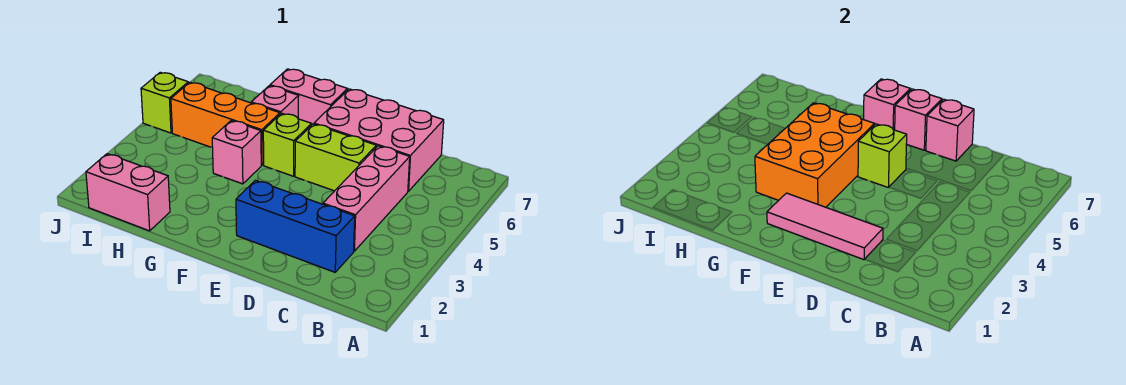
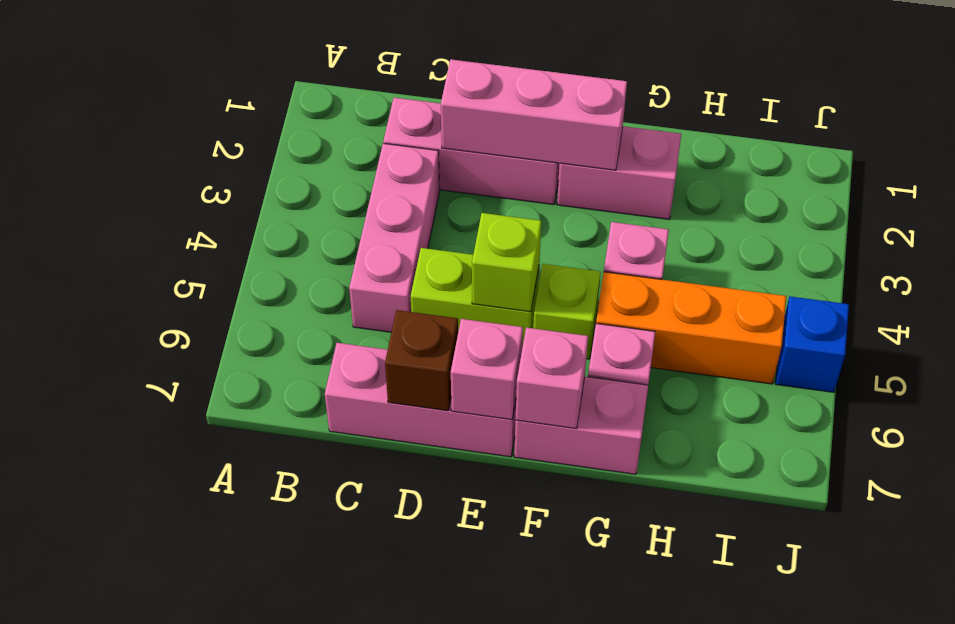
blue 1x3 brick [236,180,355,272] -> pink 1x3 brick [383,98,560,205]
pink 2x3 brick [314,89,444,191] -> pink 1x3 brick [325,343,516,457]
pink 1x3 tile [767,193,883,260] -> pink 1x3 brick [441,59,627,170]
pink 1x1 brick [926,99,974,161] -> brown 1x1 brick [385,310,458,411]
orange 2x3 brick [755,103,875,207] -> none
pink 1x2 brick [86,154,170,231] -> pink 1x2 brick moved to [557,126,681,220]
lime 1x1 brick [141,72,188,133] -> blue 1x1 brick [776,296,849,392]

